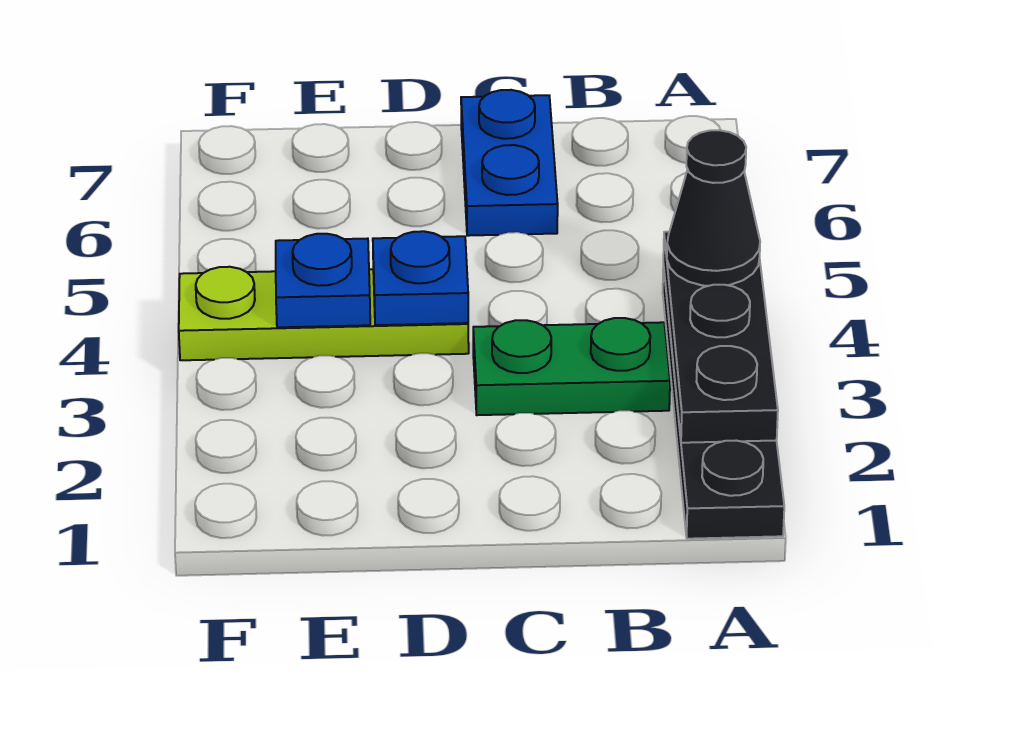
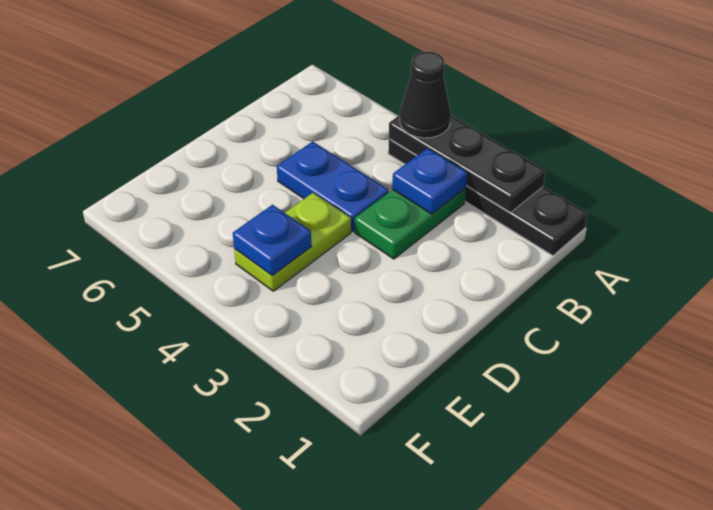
blue 1x2 plate [461,90,558,236] -> blue 1x2 plate moved to [277,141,389,231]
lime 1x3 plate [179,267,469,360] -> lime 1x2 plate [234,193,351,291]
blue 1x1 plate [373,231,468,325] -> blue 1x1 plate moved to [392,148,467,214]

